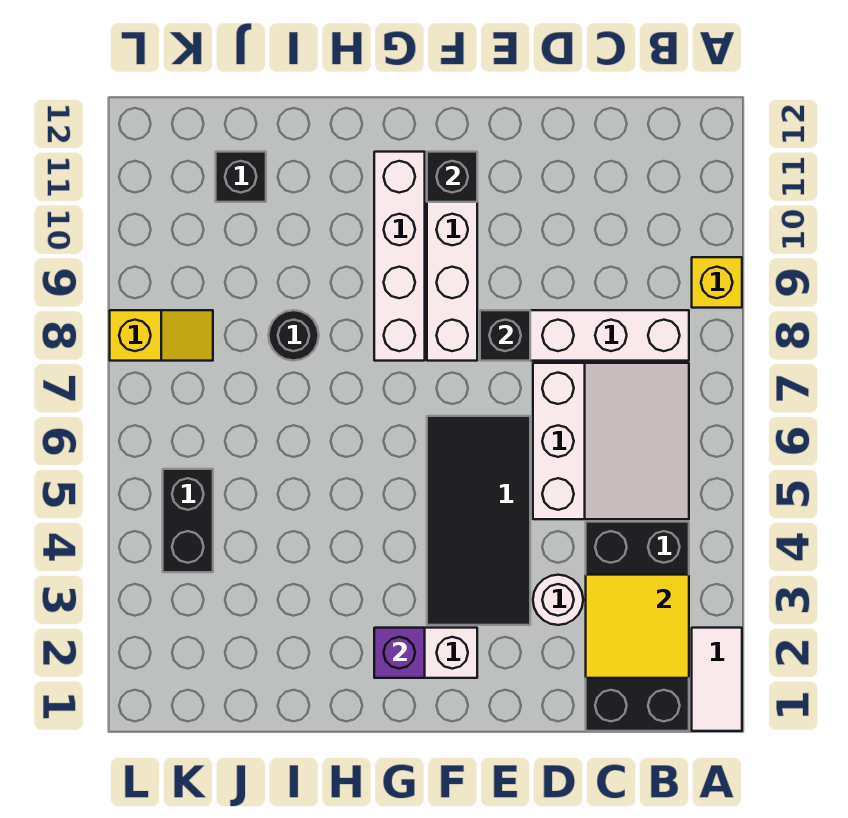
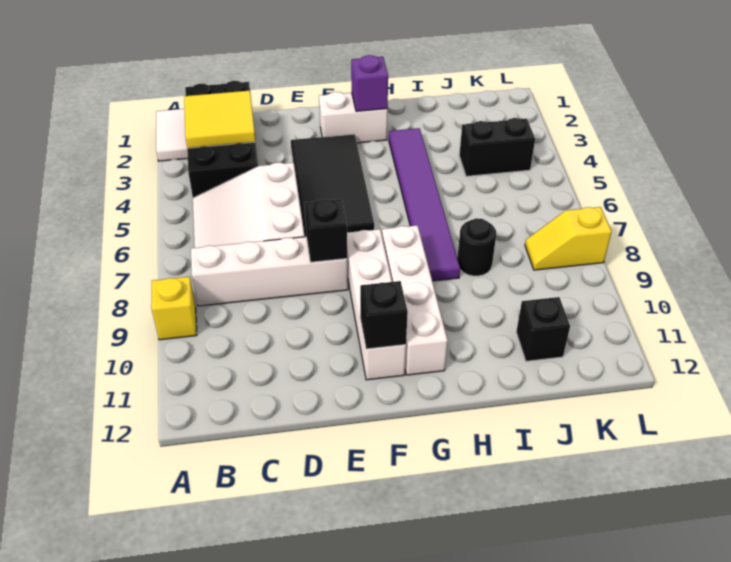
white 1x1 round brick [533,575,583,625] -> none
none -> purple 1x6 tile [389,128,460,281]
black 1x2 brick [163,469,213,572] -> black 1x2 brick turned to [459,118,535,176]

